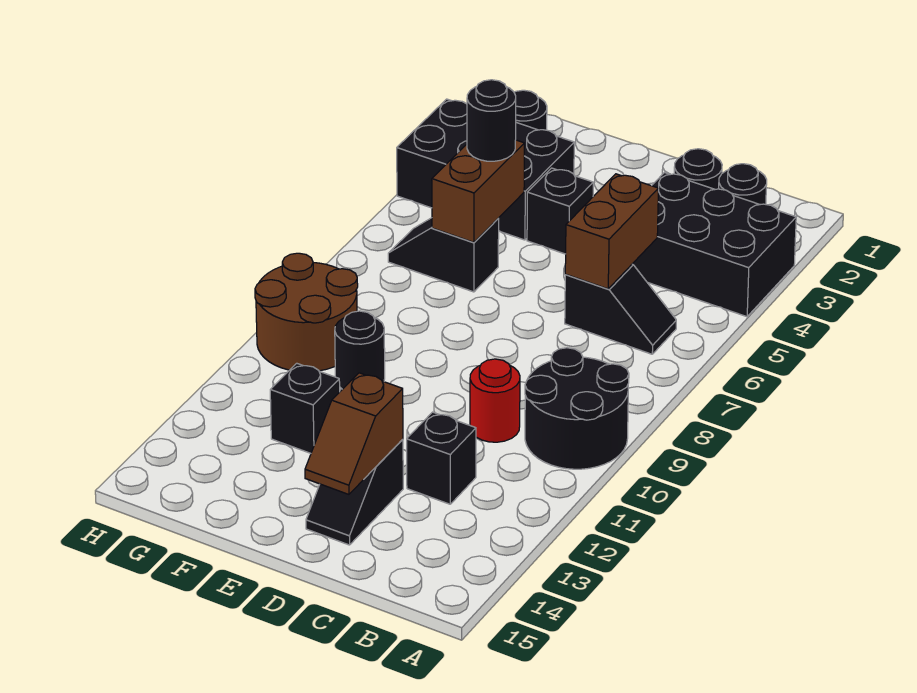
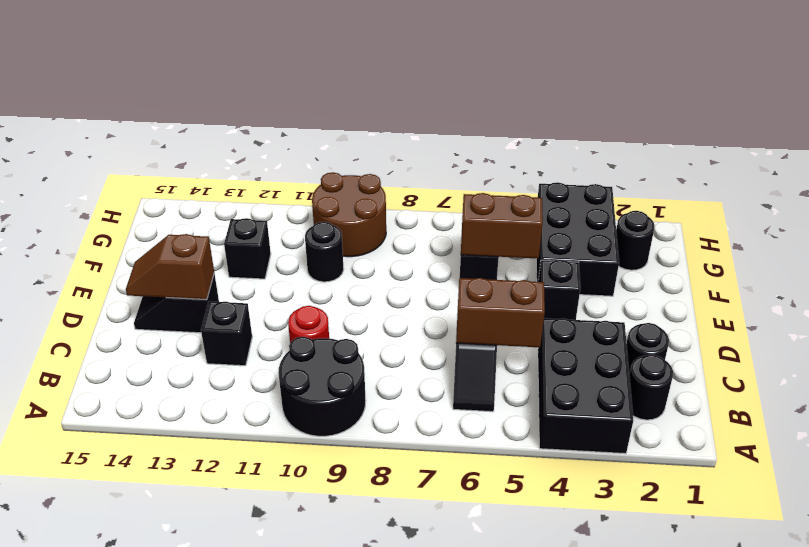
black 1x1 round brick [467,80,516,161] -> none

